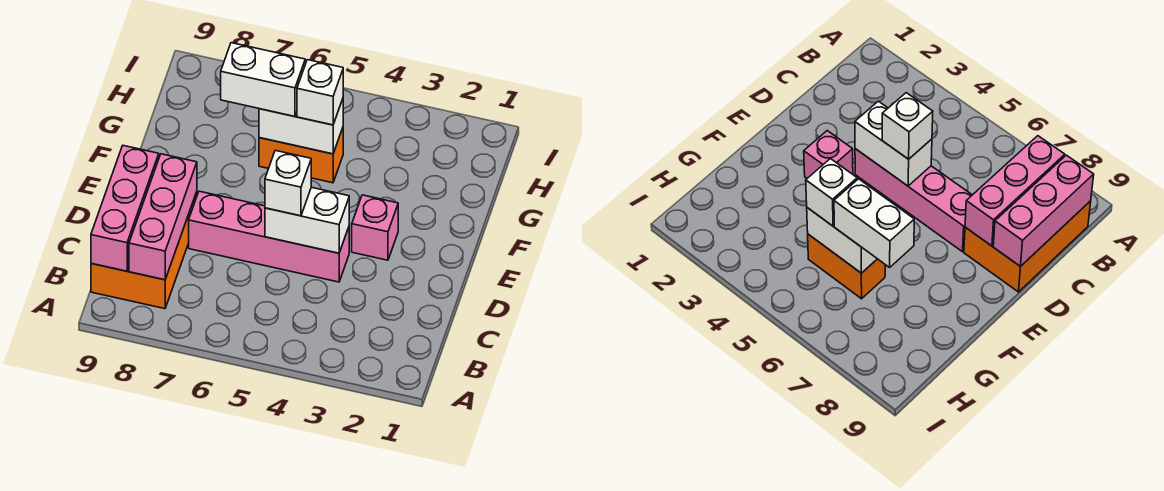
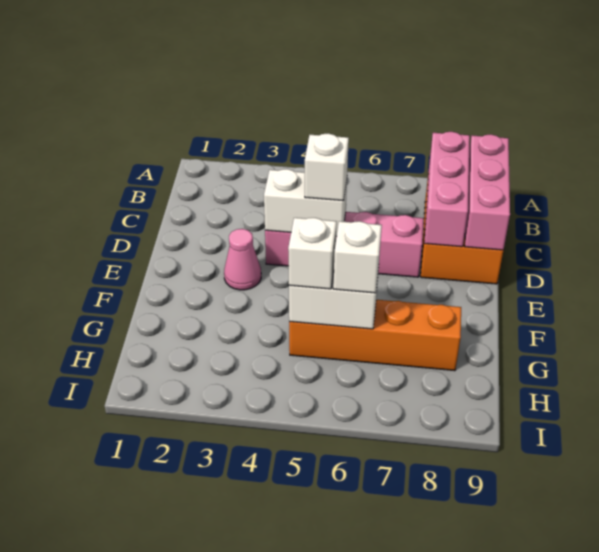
pink 1x1 brick [352,195,398,260] -> pink 1x1 cone [224,229,261,290]
orange 1x2 brick [259,128,343,183] -> orange 1x4 brick [289,300,461,371]
white 1x2 brick [221,43,305,117] -> white 1x1 brick [333,221,382,293]

